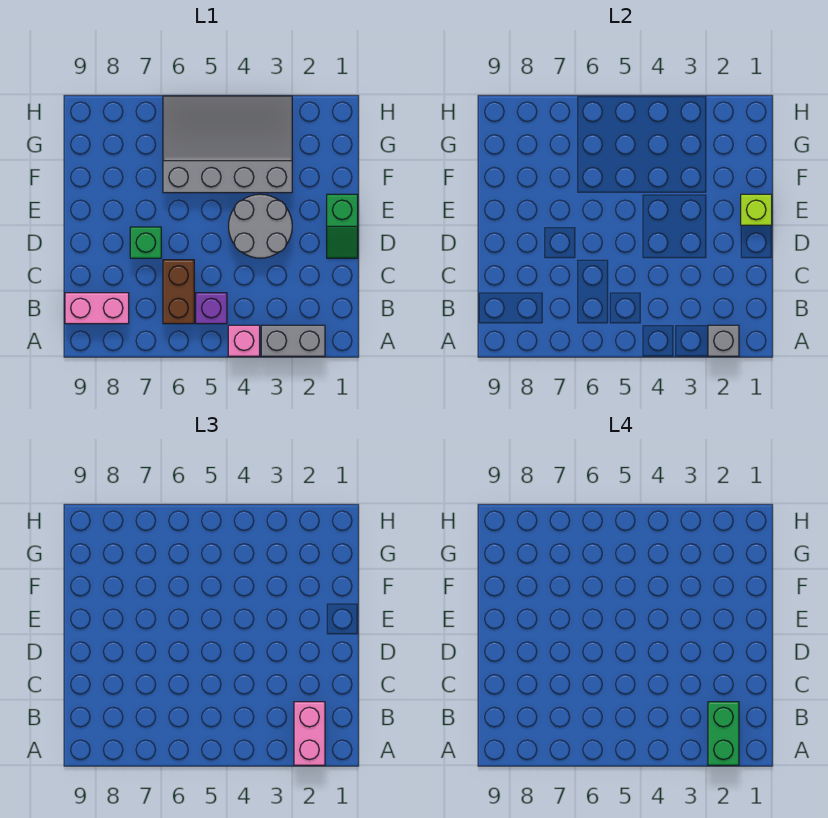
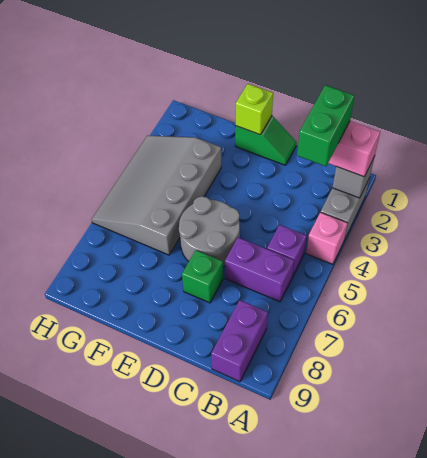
green 1x2 brick [708,702,739,765] -> green 1x2 brick turned to [297,85,355,166]
brown 1x2 brick [163,260,194,324] -> purple 1x2 brick [225,237,294,302]
pink 1x2 brick [65,293,129,324] -> purple 1x2 brick [211,300,268,382]
grey 2x2 round brick [229,194,292,258] -> grey 2x2 round brick moved to [179,196,240,267]

